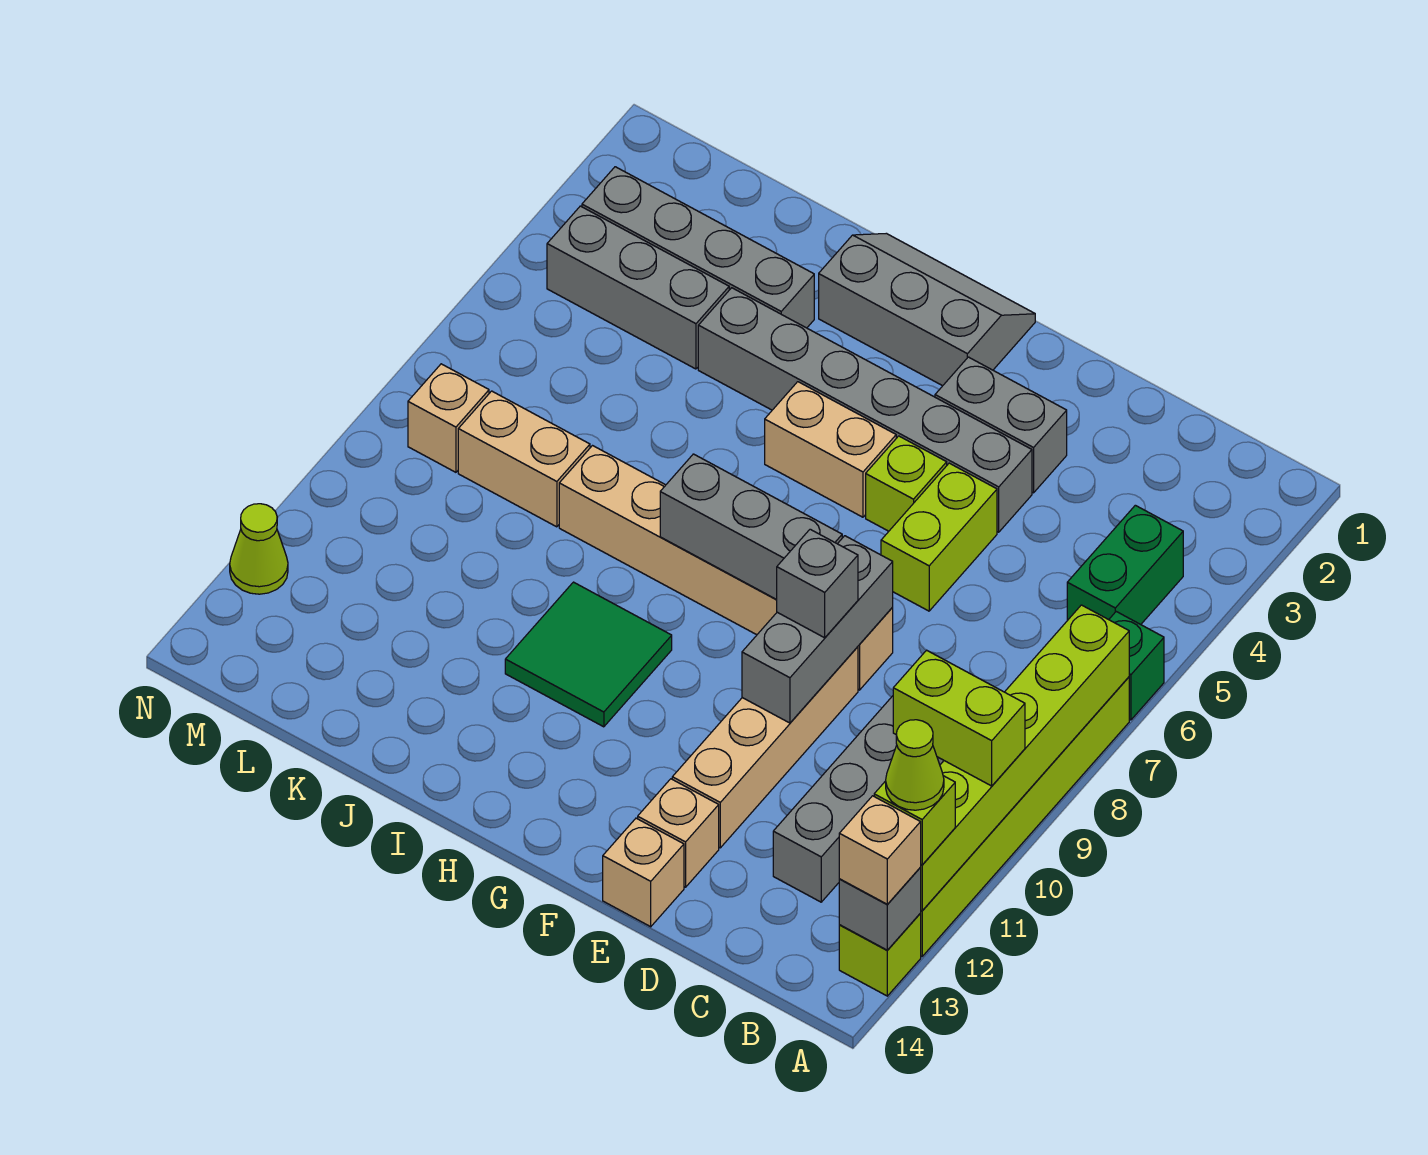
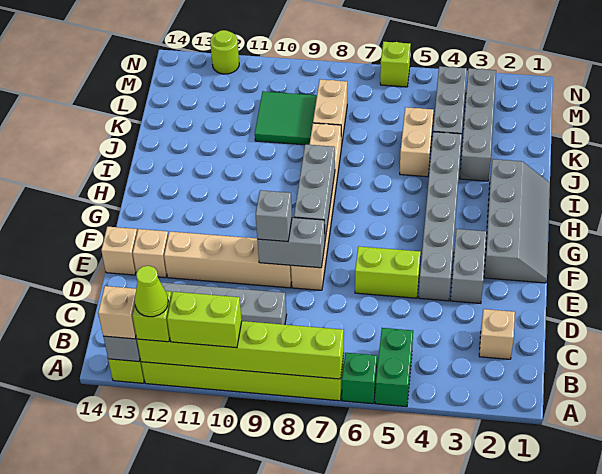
lime 1x2 brick [893,650,1025,786] -> lime 1x2 brick turned to [167,292,242,348]
green 1x2 brick [1067,505,1183,624] -> green 1x2 brick turned to [375,328,413,407]
grey 1x3 brick [742,536,893,723] -> grey 1x2 brick [257,217,325,268]
lime 1x1 brick [866,436,947,531] -> lime 1x1 brick moved to [380,42,411,87]
grey 2x3 slope [819,233,1035,386] -> grey 2x4 slope [484,159,550,283]
tan 1x2 brick [765,382,896,517] -> tan 1x2 brick moved to [400,107,434,177]
green 2x2 tile [505,582,672,727] -> green 2x2 tile moved to [255,91,317,145]
tan 1x1 brick [408,364,489,472] -> tan 1x1 brick moved to [479,309,515,359]
lime 1x1 cone [230,504,288,594] -> lime 1x1 round brick [210,30,239,74]

